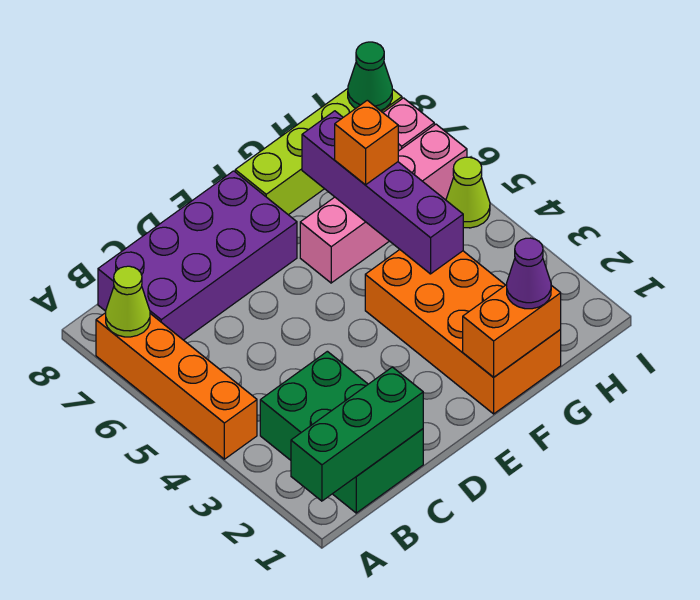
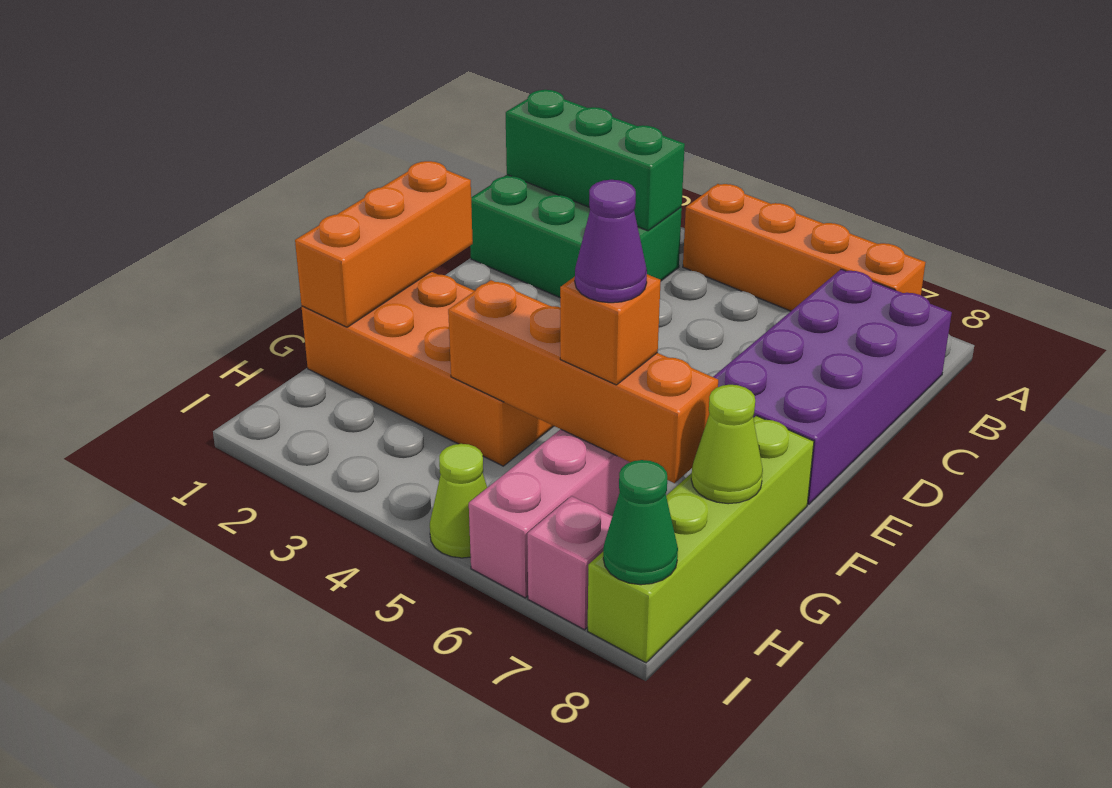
green 1x3 brick [291,367,423,501] -> green 1x3 brick turned to [506,90,685,231]
lime 1x1 cone [106,266,150,337] -> lime 1x1 cone moved to [691,385,763,504]
orange 1x2 brick [463,285,561,377] -> orange 1x3 brick [295,161,473,327]
purple 1x1 cone [507,238,551,309] -> purple 1x1 cone moved to [575,180,647,303]
purple 1x4 brick [302,111,463,274] -> orange 1x4 brick [448,280,718,483]

